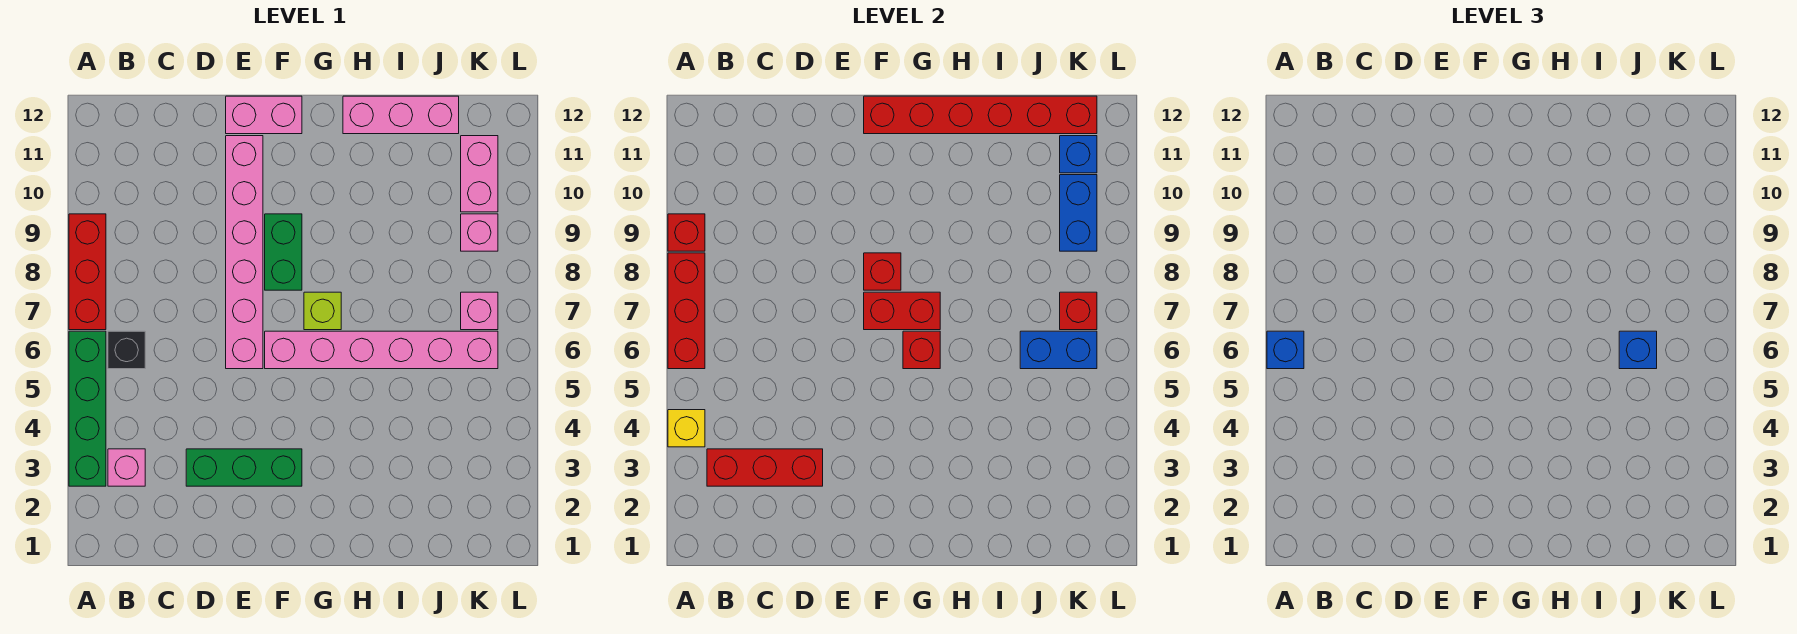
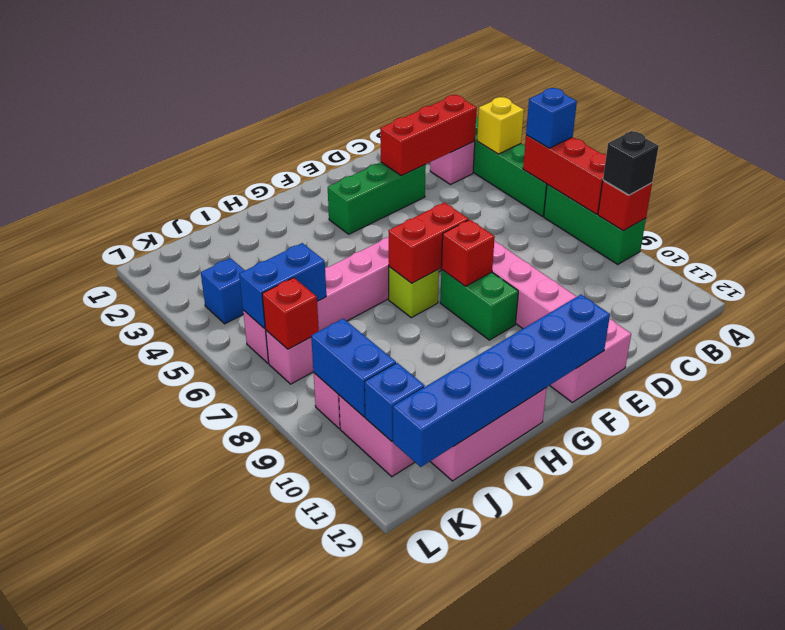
red 1x3 brick [69,214,106,330] -> green 1x3 brick [544,185,646,265]
black 1x1 brick [108,331,145,369] -> black 1x1 brick moved to [603,131,659,195]
red 1x6 brick [864,96,1097,134] -> blue 1x6 brick [393,295,610,467]
red 1x1 brick [903,331,940,369] -> none
blue 1x1 brick [1619,331,1657,369] -> blue 1x1 brick moved to [201,258,245,324]

